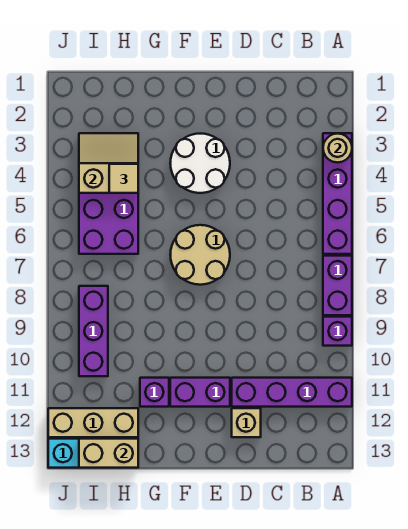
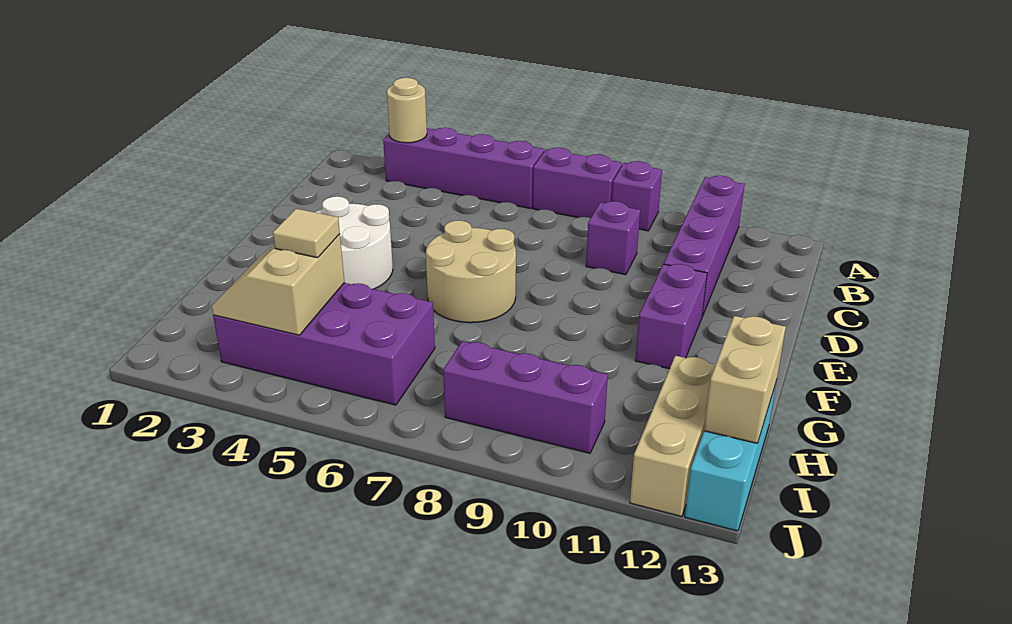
tan 1x1 brick [232,408,261,437] -> none
purple 1x1 brick [140,378,169,407] -> purple 1x1 brick moved to [586,201,640,275]

